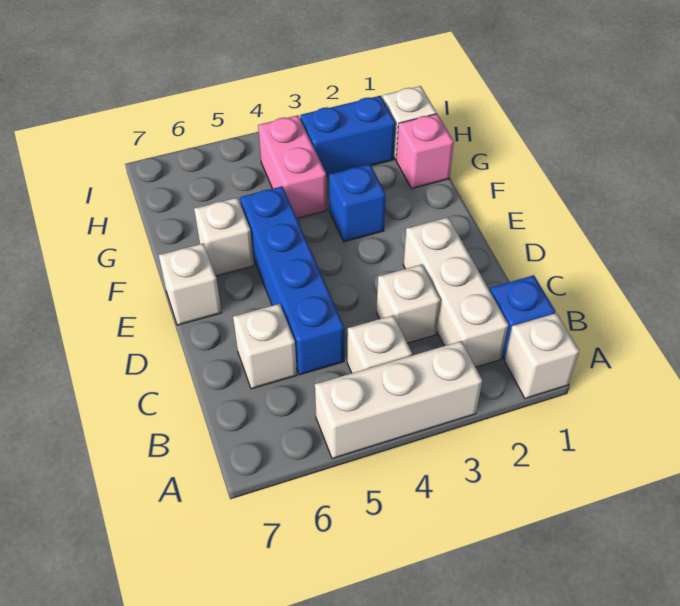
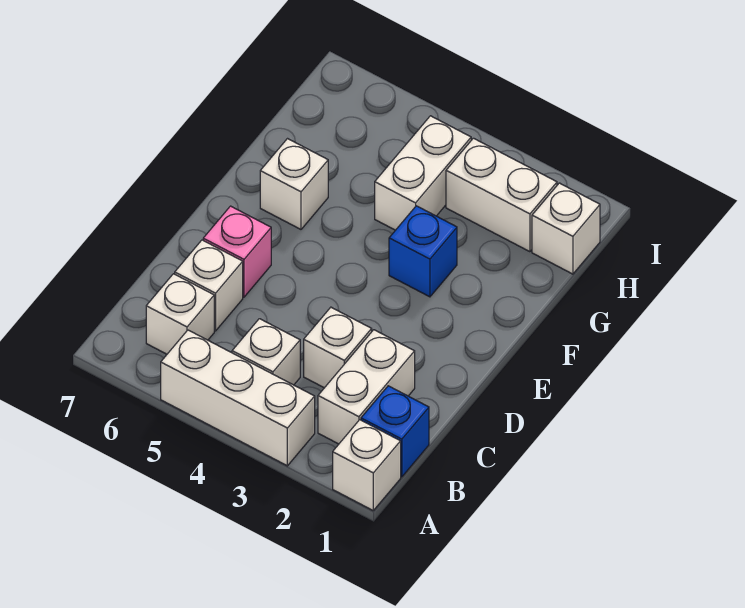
white 1x3 brick [403,217,509,367] -> white 1x2 brick [318,330,415,444]
blue 1x4 brick [240,186,344,375] -> none
white 1x1 brick [159,243,222,325] -> white 1x1 brick moved to [146,274,214,354]
pink 1x1 brick [396,114,454,189] -> pink 1x1 brick moved to [203,206,271,297]
pink 1x2 brick [258,115,327,218] -> white 1x2 brick [375,116,471,230]
blue 1x2 brick [300,96,396,177] -> white 1x2 brick [446,138,557,252]

